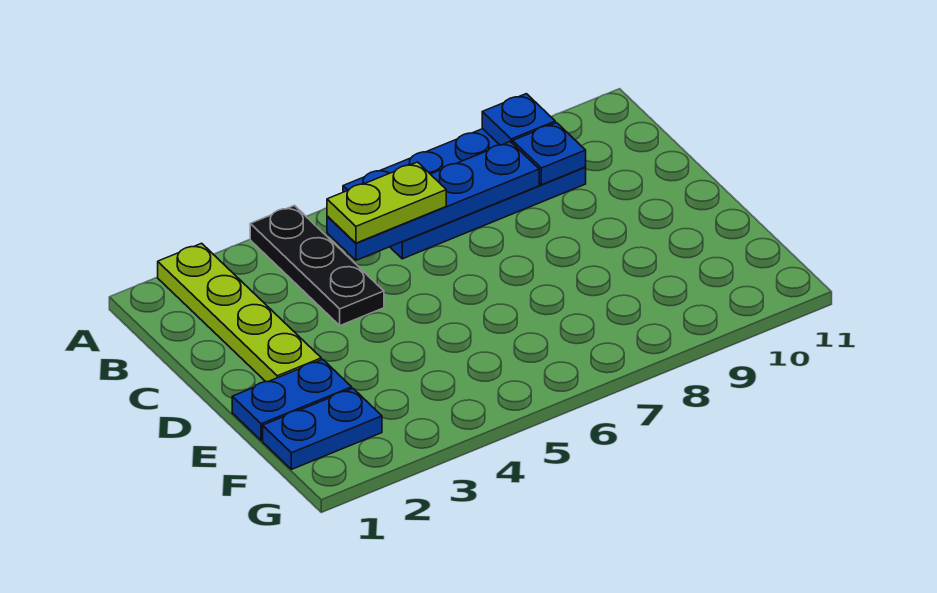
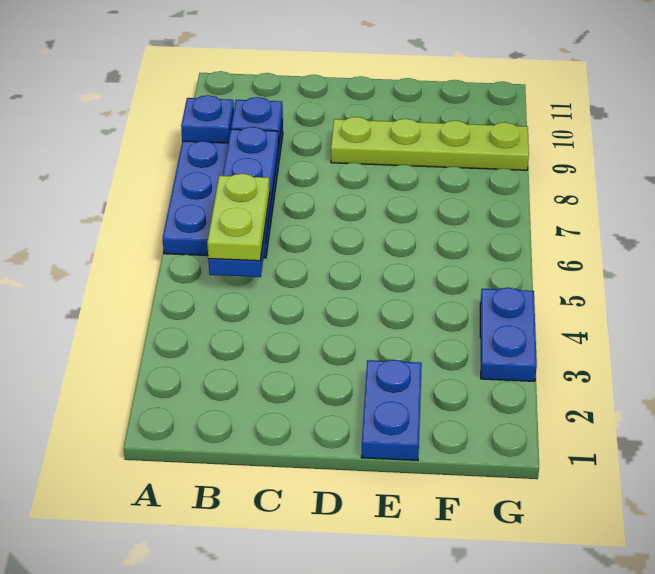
lime 1x4 plate [158,243,321,382] -> lime 1x4 plate moved to [331,117,529,170]
black 1x3 plate [250,206,384,326] -> none
blue 1x2 plate [263,389,382,469] -> blue 1x2 plate moved to [480,287,537,381]

